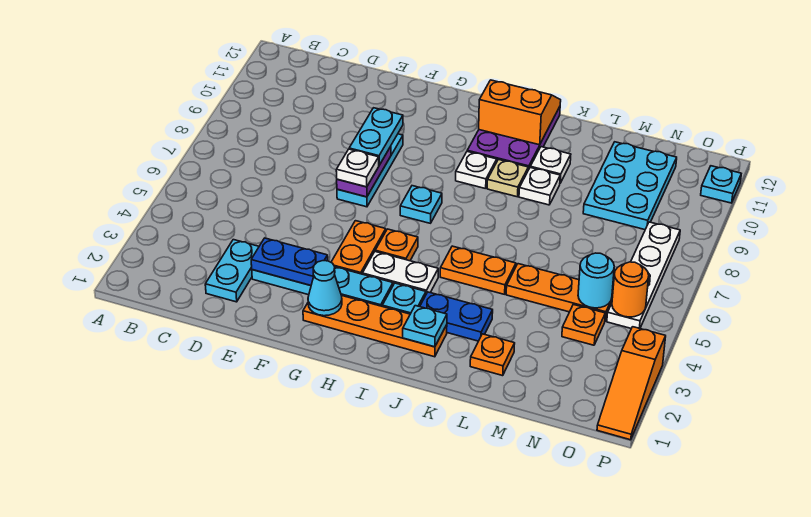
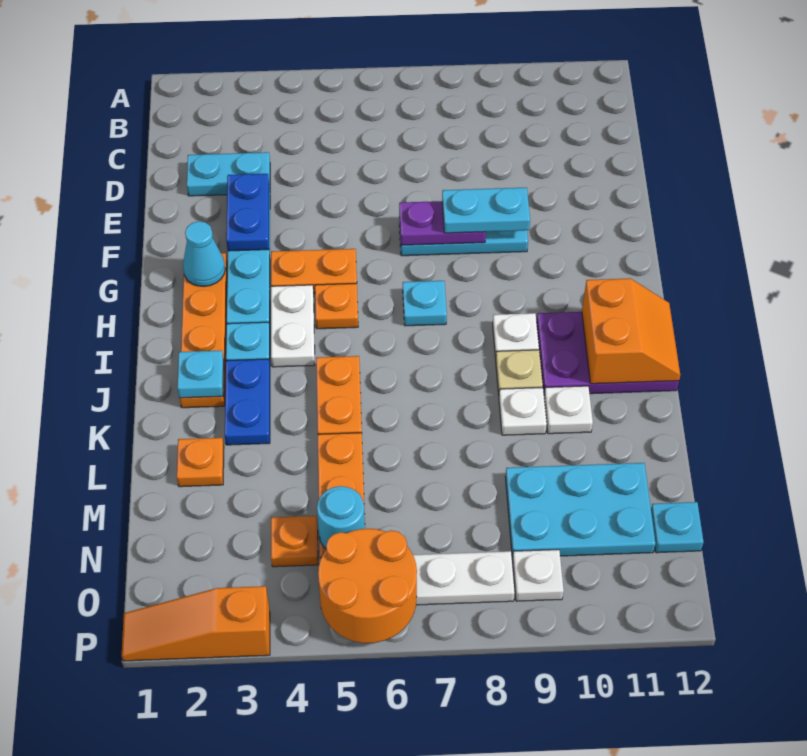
white 1x1 plate [336,149,379,187] -> white 1x1 plate moved to [513,550,564,601]
orange 1x1 round brick [612,262,649,317] -> orange 2x2 round brick [318,529,417,643]
cyan 1x1 plate [701,166,741,203] -> cyan 1x1 plate moved to [651,502,704,553]

